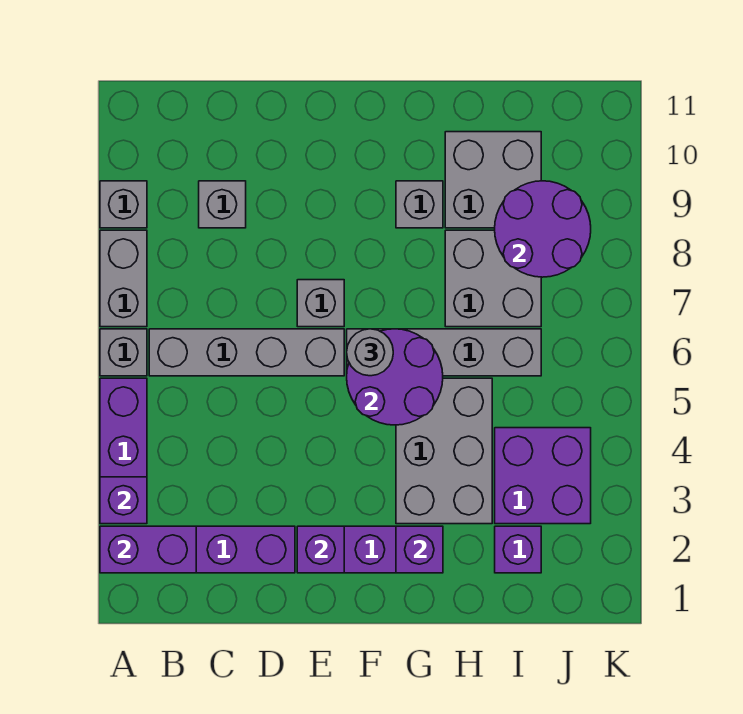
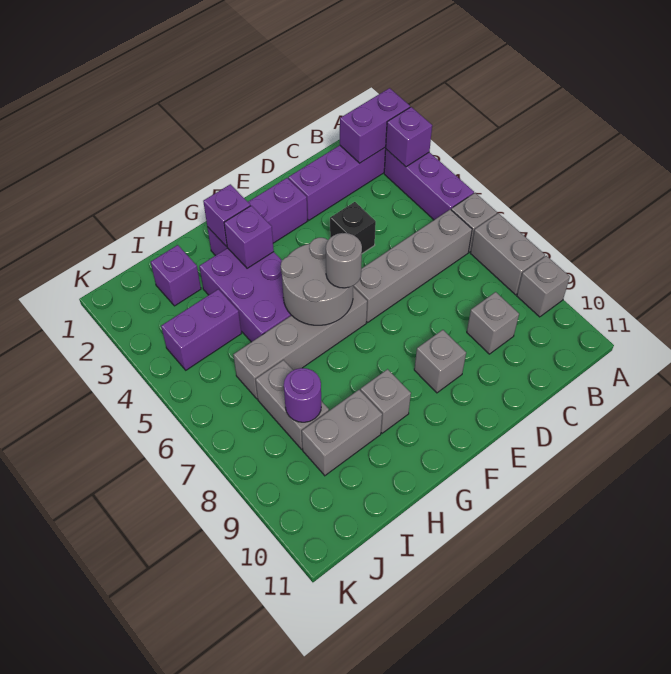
none -> black 1x1 brick [330,202,376,254]
purple 1x1 brick [297,526,344,573] -> purple 1x1 brick moved to [224,206,274,268]
grey 1x1 brick [297,280,344,327] -> grey 1x1 brick moved to [414,330,466,393]
purple 2x2 round brick [347,329,443,425] -> grey 2x2 round brick [281,238,353,325]
grey 2x3 brick [396,378,492,524] -> purple 2x3 brick [199,248,291,342]
grey 2x2 brick [445,230,541,327] -> grey 1x2 brick [255,360,329,449]
grey 2x2 brick [445,132,541,228] -> grey 1x2 brick [302,390,382,476]
purple 2x2 brick [495,428,591,524] -> purple 1x2 brick [161,289,241,370]
purple 2x2 round brick [495,181,591,277] -> purple 1x1 round brick [284,368,321,422]

